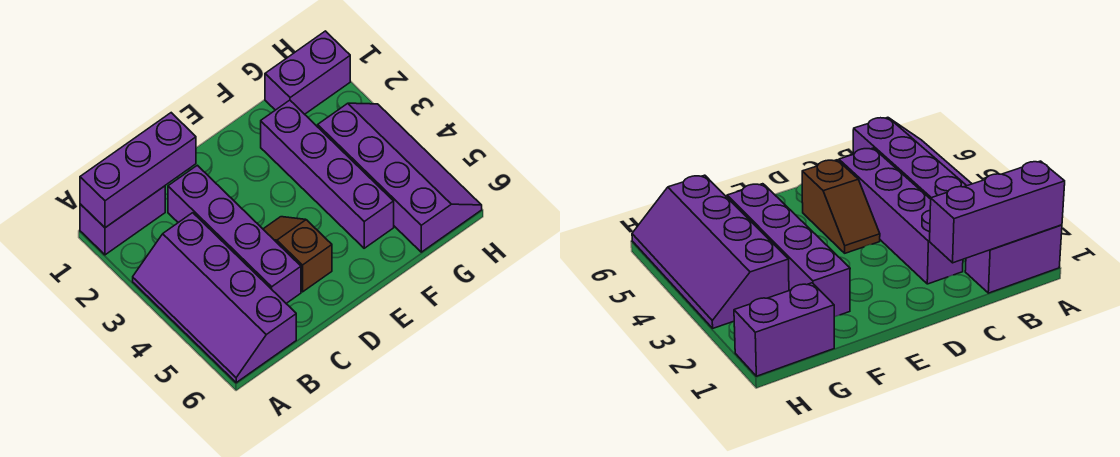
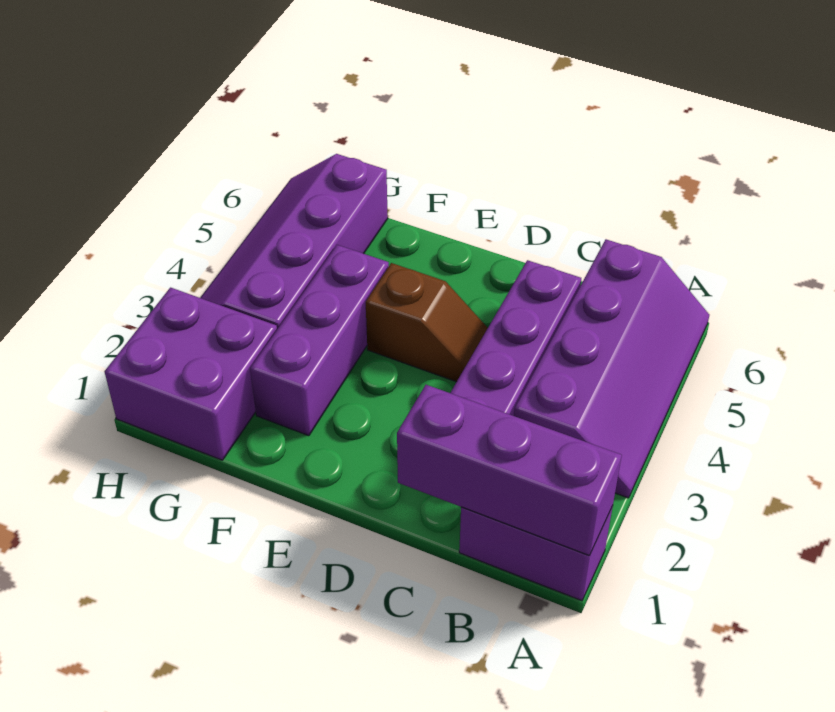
brown 1x2 slope [263,217,332,292] -> brown 1x2 slope turned to [366,263,488,382]
purple 1x4 brick [261,100,394,248] -> purple 1x3 brick [250,245,389,436]
purple 1x2 brick [265,31,350,114] -> purple 2x2 brick [105,288,277,460]

